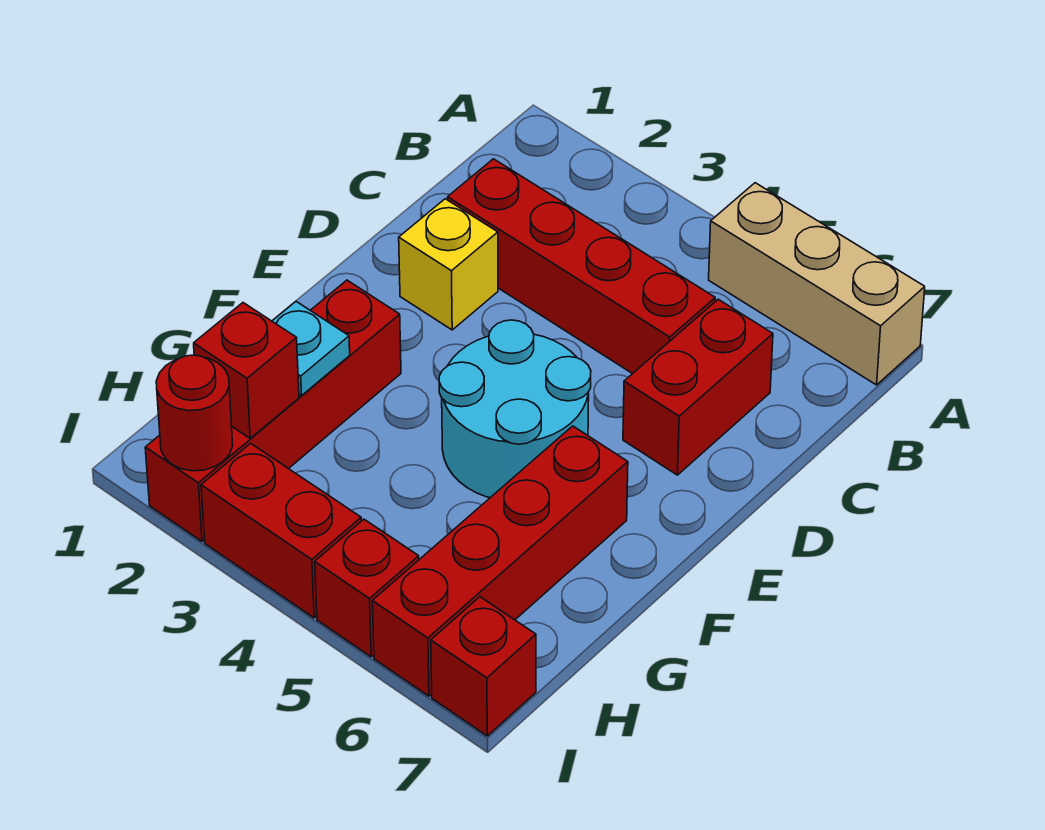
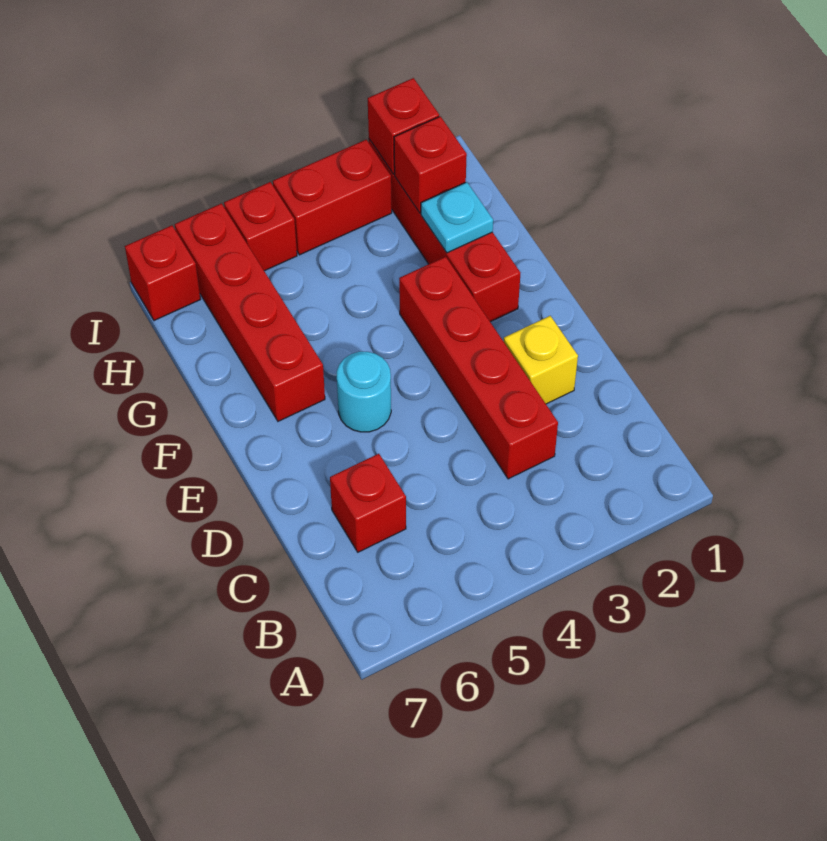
tan 1x3 brick [709,183,925,385] -> none
red 1x4 brick [448,159,715,374] -> red 1x4 brick turned to [399,257,558,479]
red 1x2 brick [623,299,773,475] -> red 1x1 brick [330,454,406,552]
cyan 2x2 round brick [439,320,591,498] -> cyan 1x1 round brick [337,352,391,432]
red 1x1 round brick [156,355,233,471] -> red 1x1 brick [368,78,439,174]

